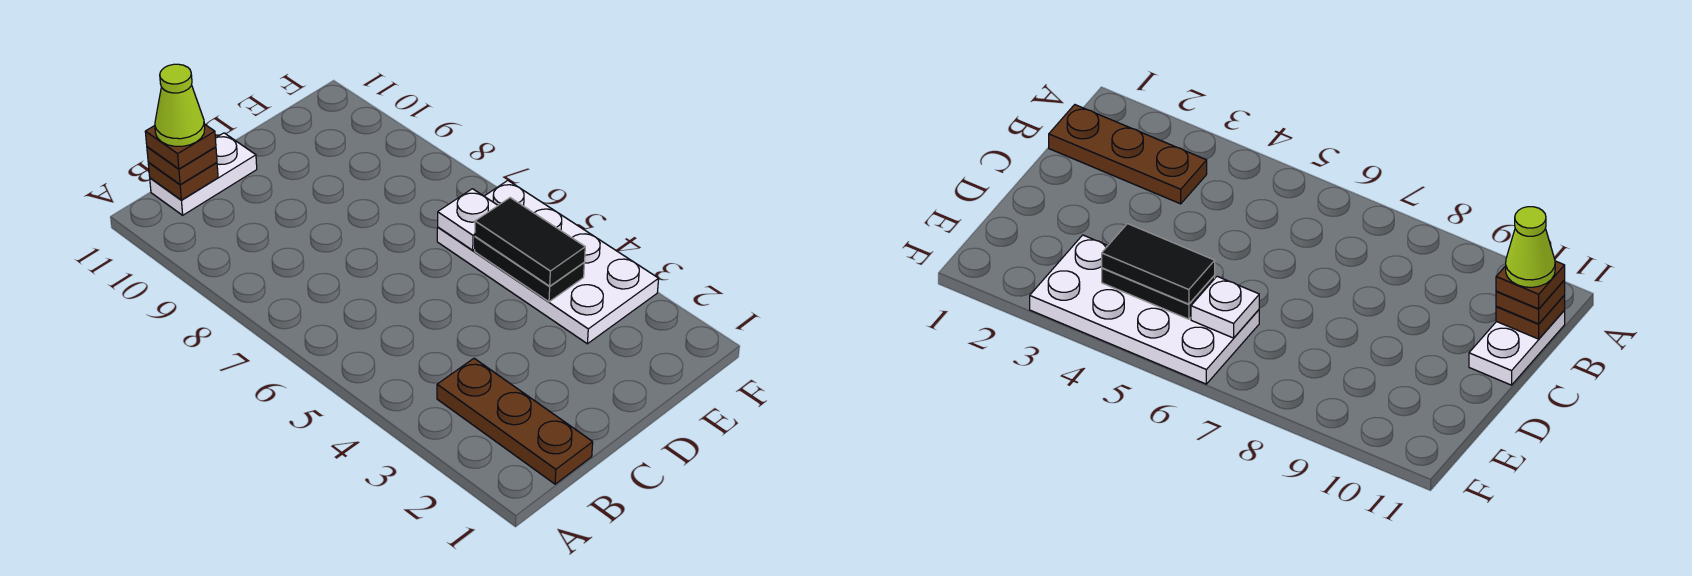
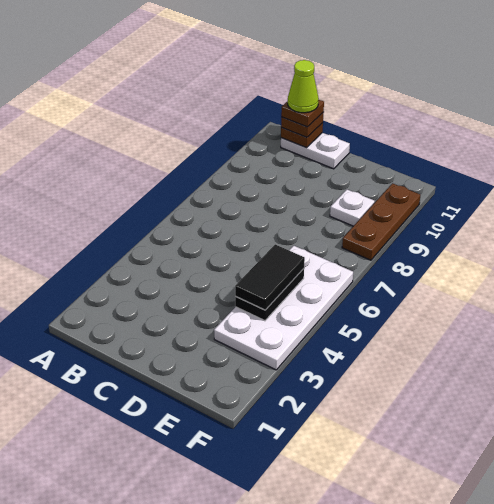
brown 1x3 plate [437,358,593,484] -> brown 1x3 plate moved to [342,183,420,260]
white 1x1 plate [438,189,498,250] -> white 1x1 plate moved to [330,190,375,226]

